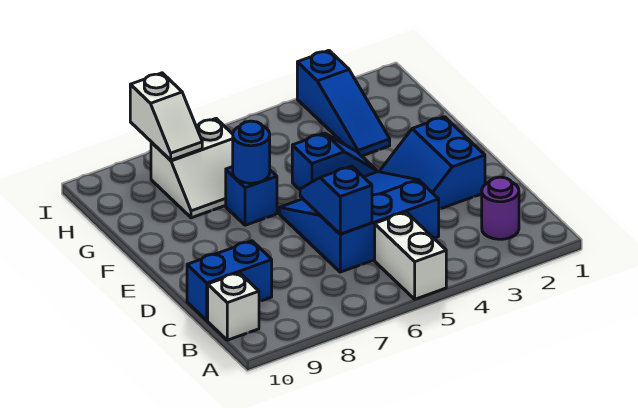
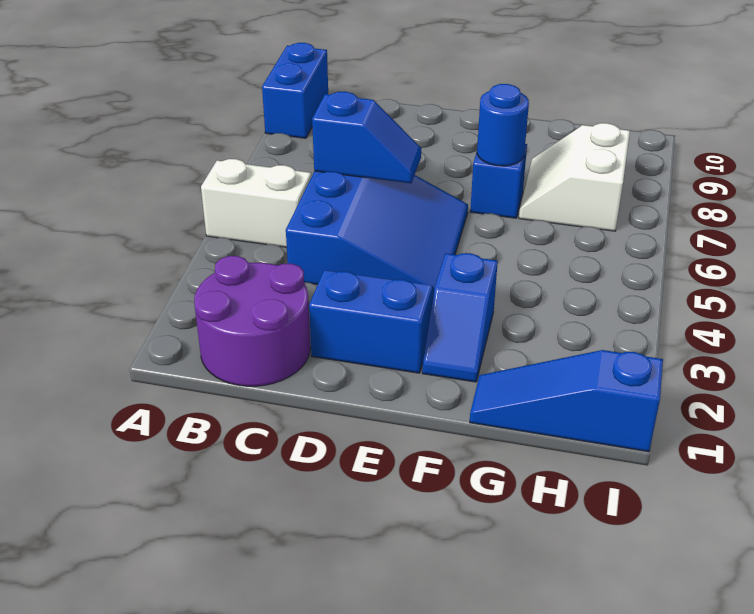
purple 1x1 round brick [482,177,519,239] -> purple 2x2 round brick [194,256,310,386]
white 1x1 brick [208,273,259,340] -> none
blue 1x2 brick [187,241,272,320] -> blue 1x2 brick moved to [262,43,328,138]
blue 1x2 slope [292,133,377,189] -> blue 1x2 slope moved to [422,253,498,382]
blue 1x3 slope [297,50,390,156] -> blue 1x3 slope moved to [470,350,663,452]
white 1x2 slope [130,73,202,160] -> none

